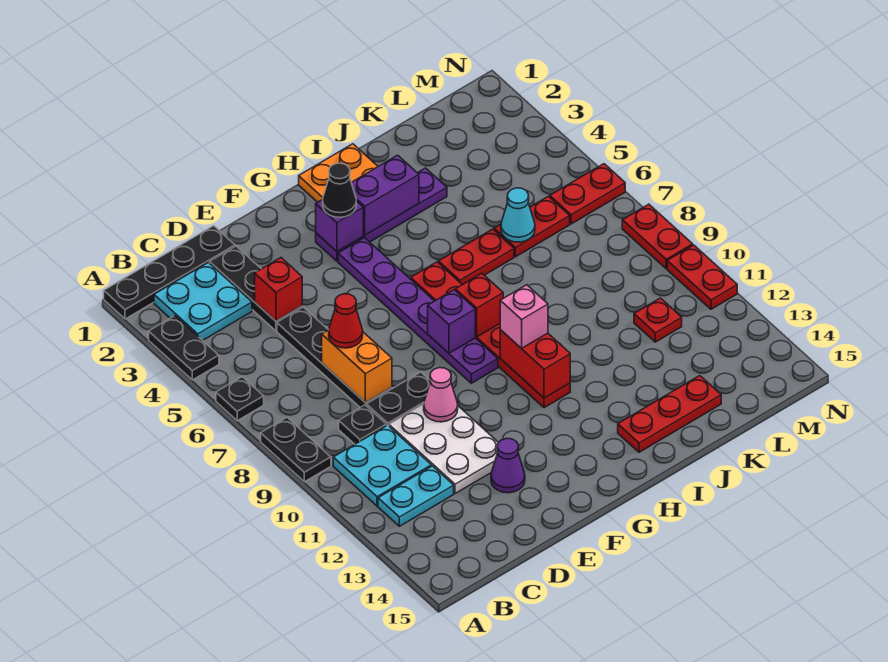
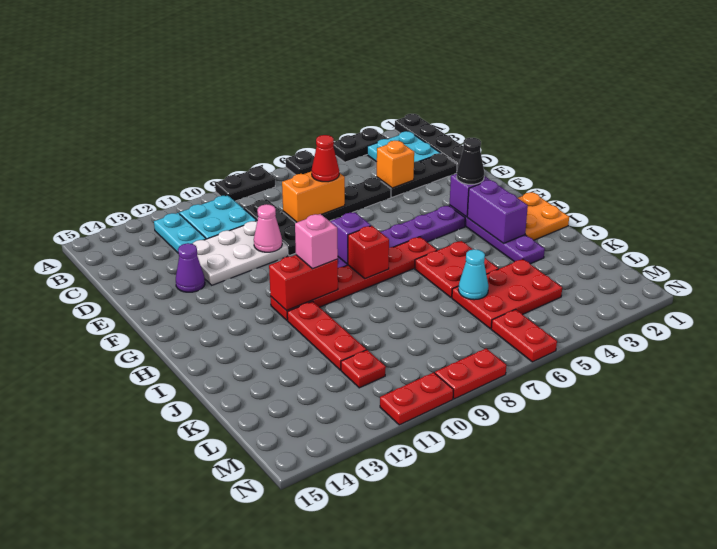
red 1x1 brick [255,258,302,321] -> orange 1x1 brick [377,141,414,188]
red 1x2 plate [438,229,514,285] -> red 2x2 plate [415,241,498,298]
red 1x3 plate [618,376,721,452] -> red 1x3 plate moved to [287,301,366,370]
red 1x2 plate [494,196,570,257] -> red 2x3 plate [452,259,562,329]

